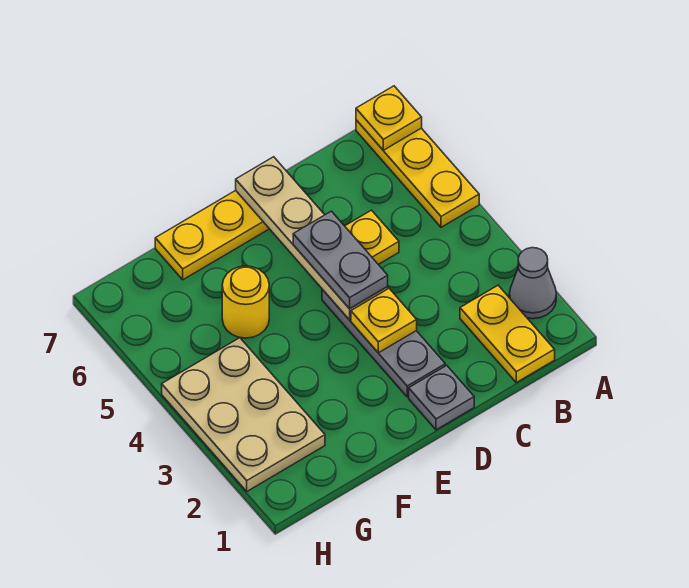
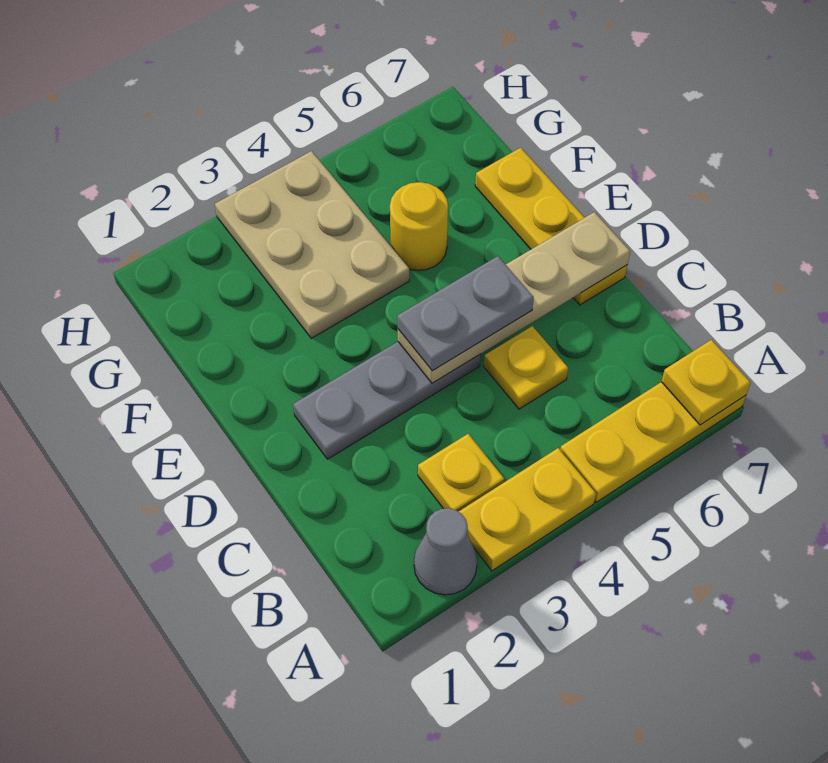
yellow 1x2 plate [460,285,555,383] -> yellow 1x2 plate moved to [459,448,596,571]
grey 1x1 plate [409,365,474,430] -> none
yellow 1x1 plate [351,289,417,353] -> yellow 1x1 plate moved to [418,434,504,512]
tan 2x3 plate [162,338,325,491] -> tan 2x3 plate turned to [215,151,409,338]

